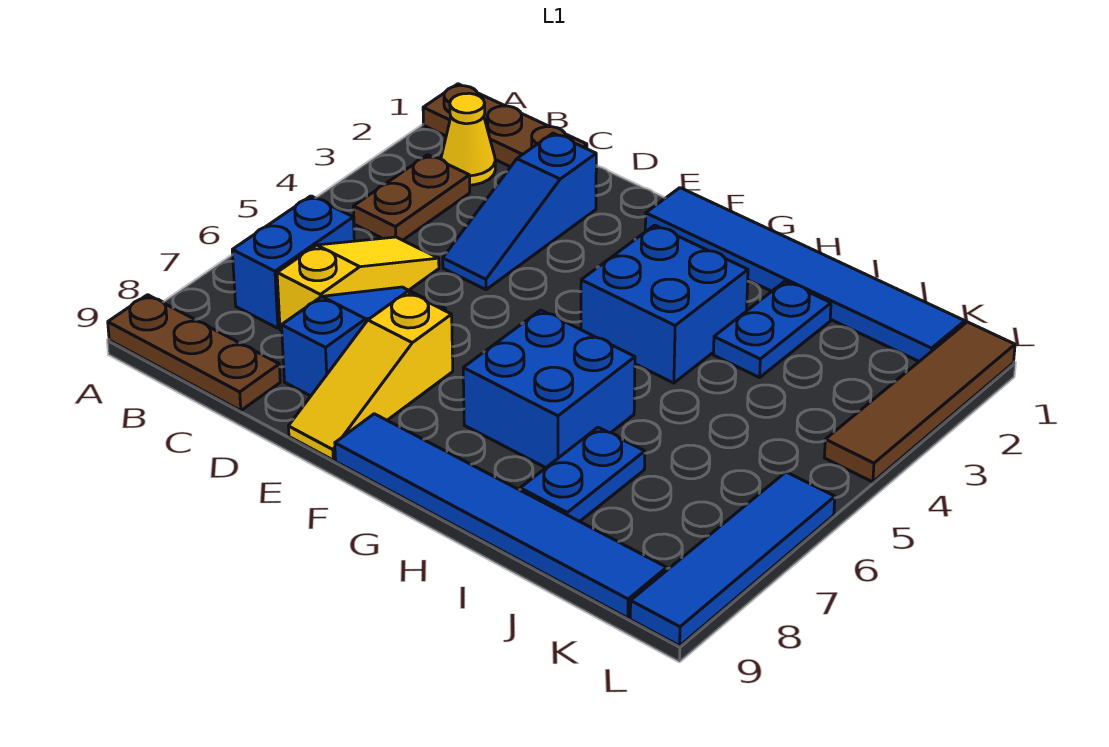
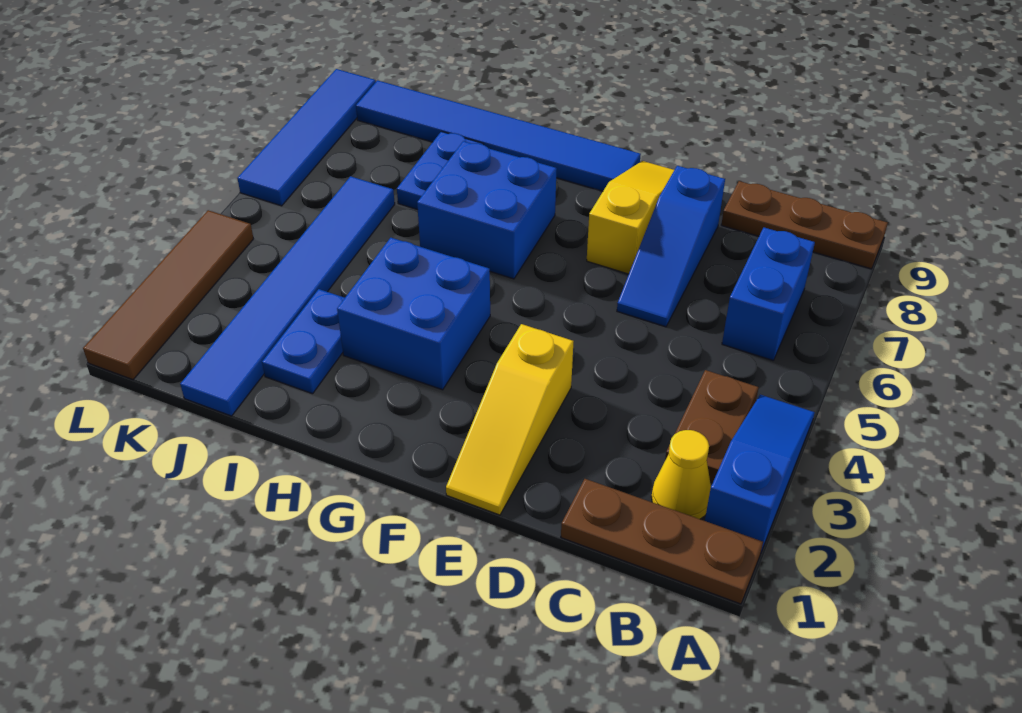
yellow 1x3 slope [277,237,439,330] -> yellow 1x3 slope moved to [446,324,574,515]
blue 1x3 slope [443,133,596,290] -> blue 1x3 slope moved to [705,395,815,552]
blue 1x6 tile [645,188,965,361] -> blue 1x6 tile turned to [180,176,395,416]

